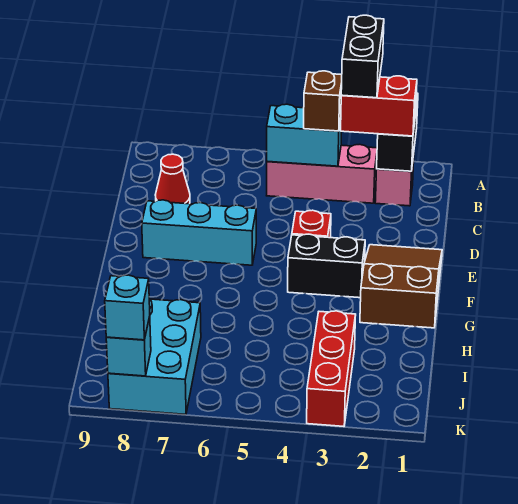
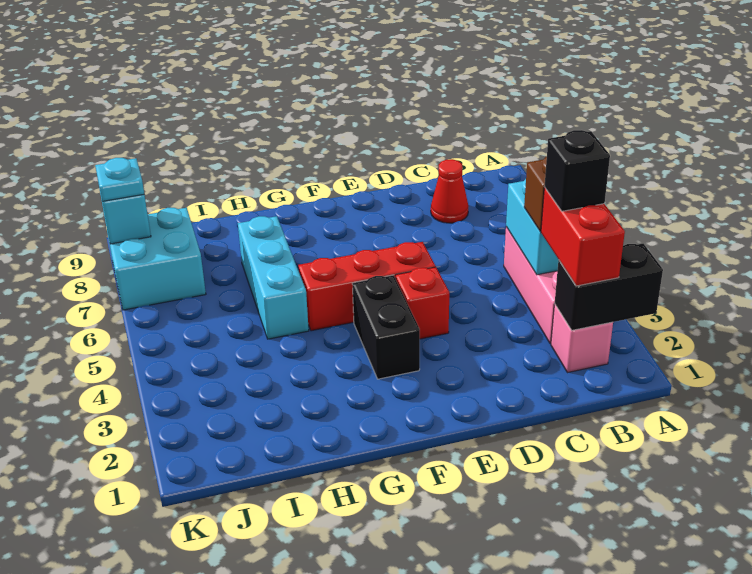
black 1x2 brick [341,15,384,98] -> black 1x1 brick [545,130,610,211]
brown 2x3 slope [360,245,442,328] -> none
cyan 1x3 brick [142,200,256,265] -> cyan 1x3 brick moved to [238,216,309,339]
red 1x3 brick [307,311,356,426] -> red 1x3 brick moved to [298,242,435,331]
cyan 2x3 brick [108,299,201,414] -> cyan 2x2 brick [107,208,206,310]
cyan 1x1 brick [105,275,150,340] -> cyan 1x1 plate [95,158,144,201]

